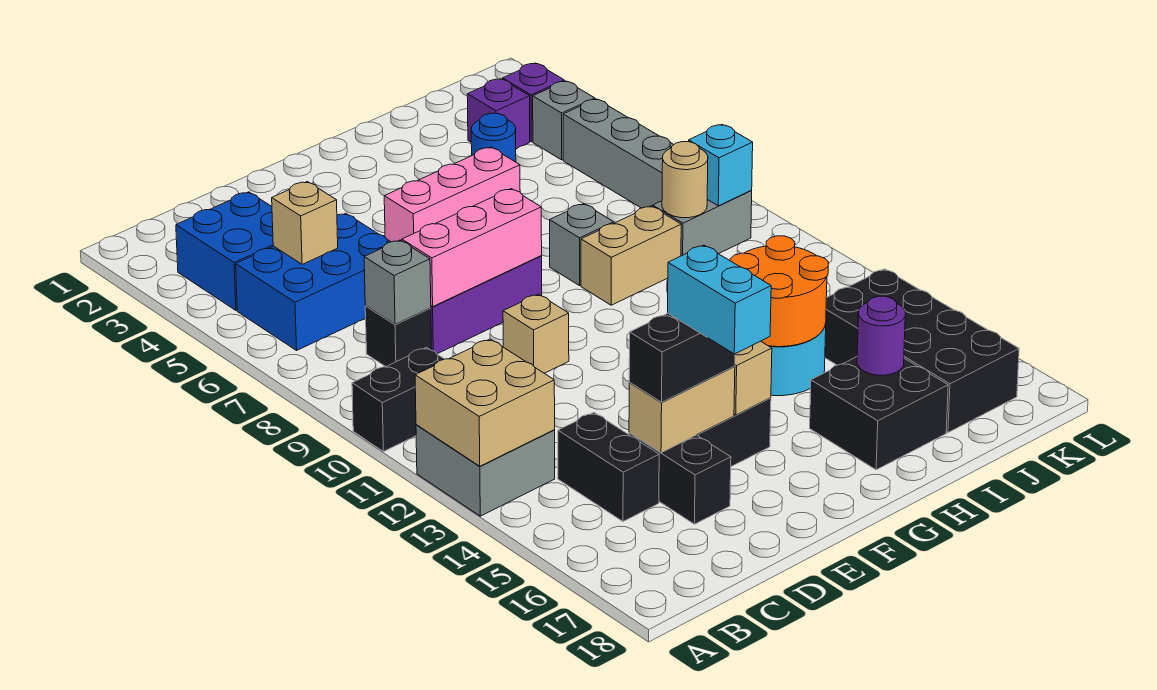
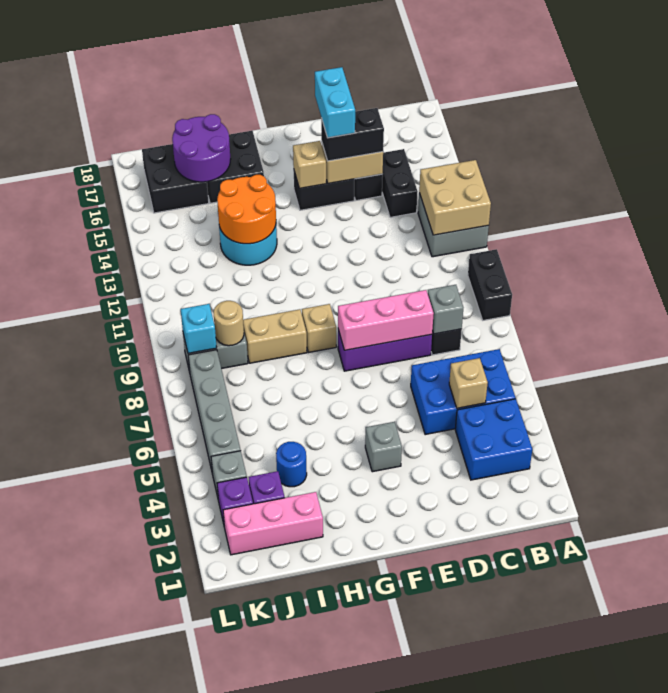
black 1x2 brick [352,347,444,451] -> black 1x2 brick turned to [468,249,512,320]
tan 1x1 brick [503,294,569,373] -> tan 1x1 brick moved to [302,304,336,353]
pink 1x3 brick [384,147,520,242] -> pink 1x3 brick moved to [223,492,323,555]
grey 1x1 brick [550,204,614,286] -> grey 1x1 brick moved to [365,422,402,472]
purple 1x1 round brick [857,296,905,375] -> purple 2x2 round brick [172,114,231,182]
black 2x4 brick [825,269,1019,432] -> black 2x2 brick [142,144,209,213]

